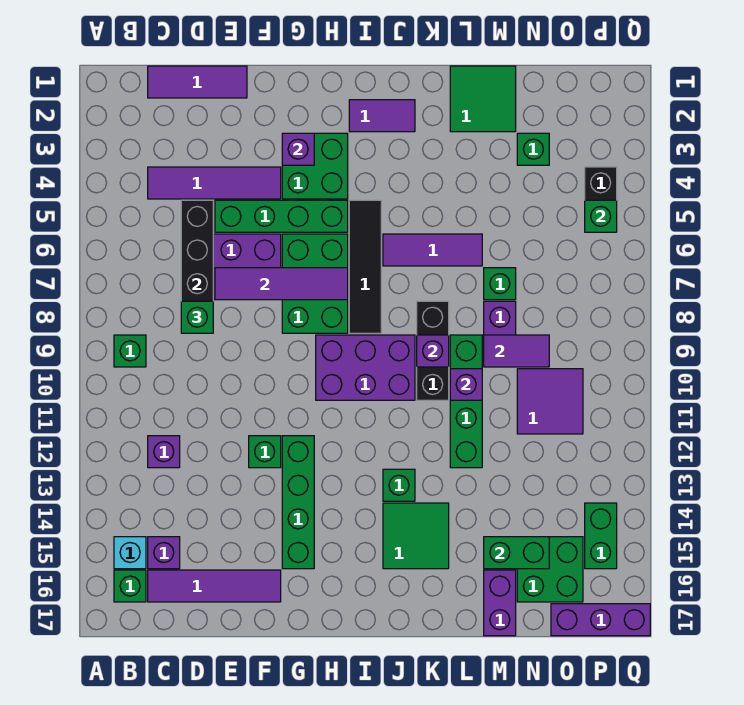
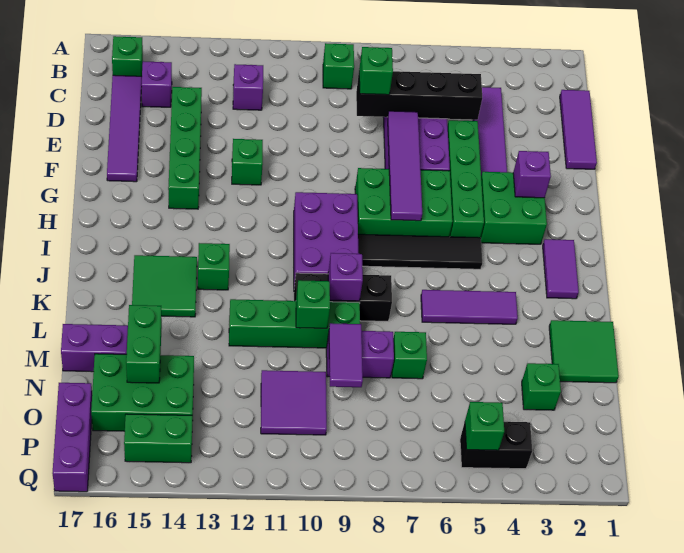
cyan 1x1 brick [114,537,146,569] -> none
green 1x4 brick [282,436,314,569] -> green 1x4 brick turned to [168,87,202,209]
purple 1x3 tile [383,234,482,266] -> purple 1x3 tile turned to [421,290,518,324]
purple 1x1 brick [450,369,482,400] -> green 1x1 brick [296,280,330,328]
green 2x2 brick [517,537,583,602] -> green 2x3 brick [91,354,194,431]

